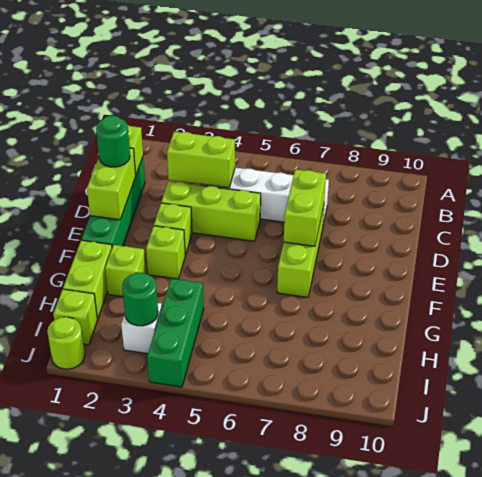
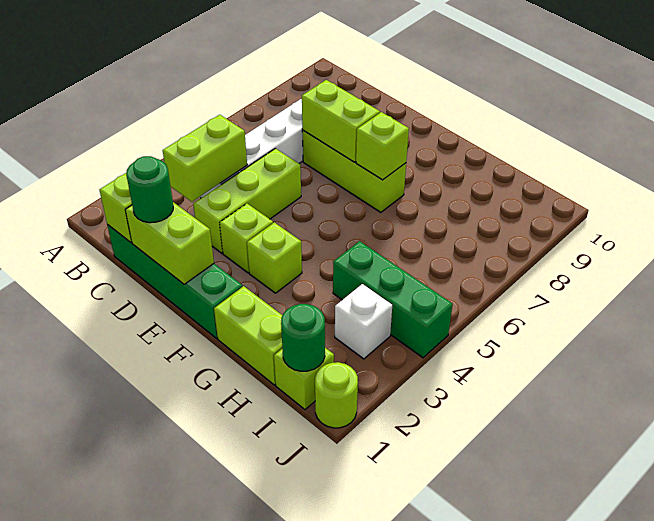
lime 1x1 brick [105,245,146,297] -> lime 1x1 brick moved to [356,112,409,180]
green 1x1 round brick [122,273,158,326] -> green 1x1 round brick moved to [281,304,325,371]

